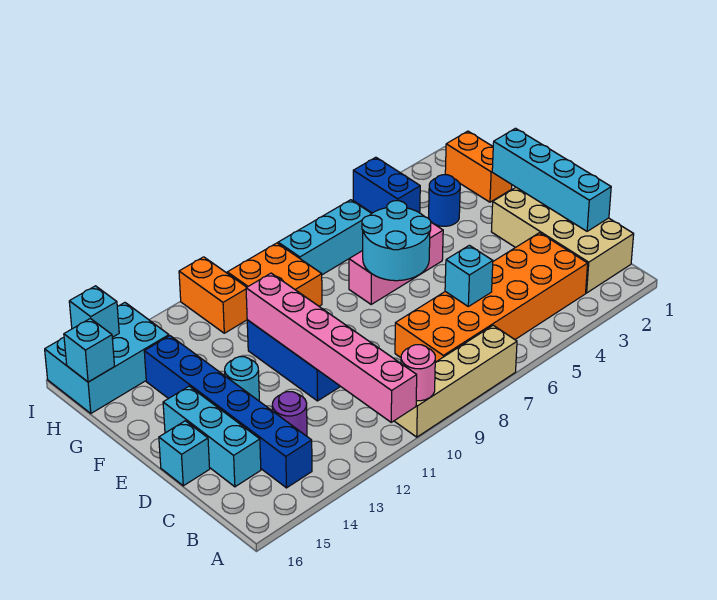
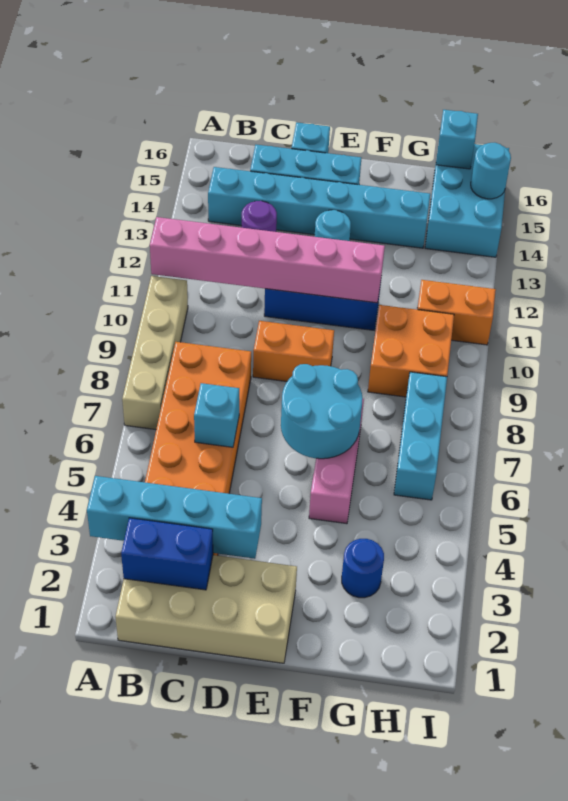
pink 1x1 round brick [401,345,435,401] -> none
blue 1x6 brick [144,336,312,488] -> cyan 1x6 brick [208,167,430,248]
cyan 1x4 brick [492,128,611,231] -> cyan 1x4 brick moved to [87,476,262,559]
orange 1x2 brick [445,131,512,202] -> orange 1x2 brick moved to [253,321,334,381]
blue 1x2 brick [353,157,420,213] -> blue 1x2 brick moved to [121,518,213,590]
cyan 1x1 brick [69,286,119,337] -> cyan 1x1 round brick [471,143,511,199]

